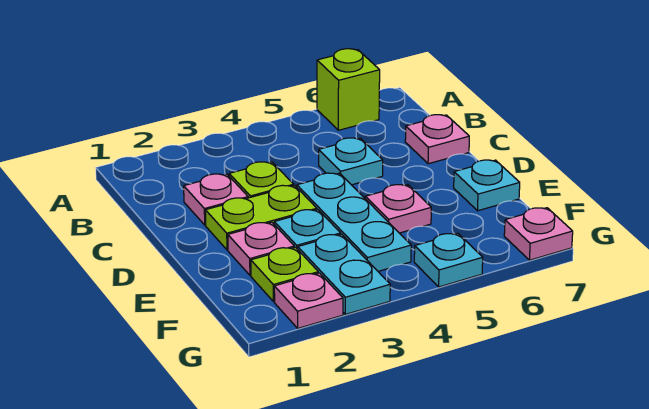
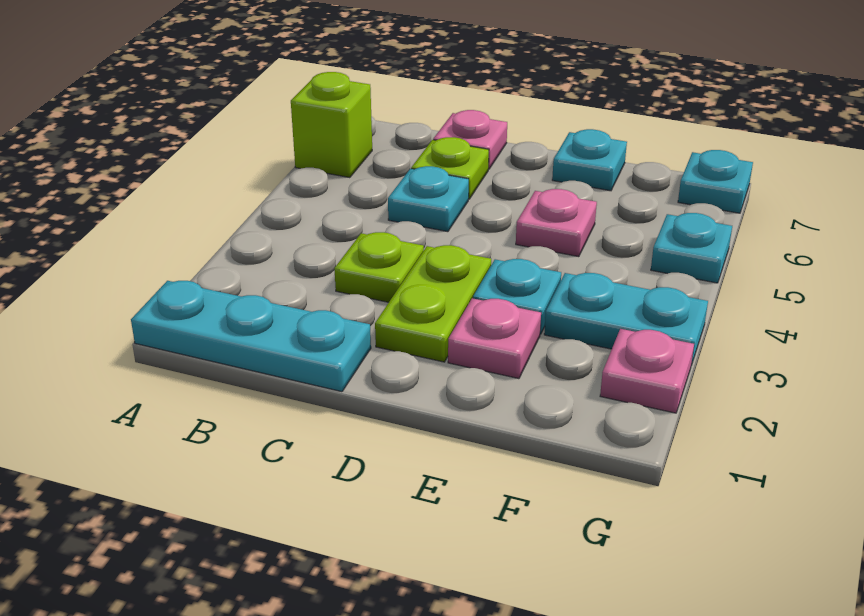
pink 1x1 plate [184,174,248,225] -> none
cyan 1x3 plate [297,173,411,271] -> cyan 1x3 plate moved to [131,281,371,392]
lime 1x1 plate [251,247,318,302] -> lime 1x1 plate moved to [411,137,489,199]
pink 1x1 plate [504,208,573,260] -> cyan 1x1 plate [678,150,753,213]

